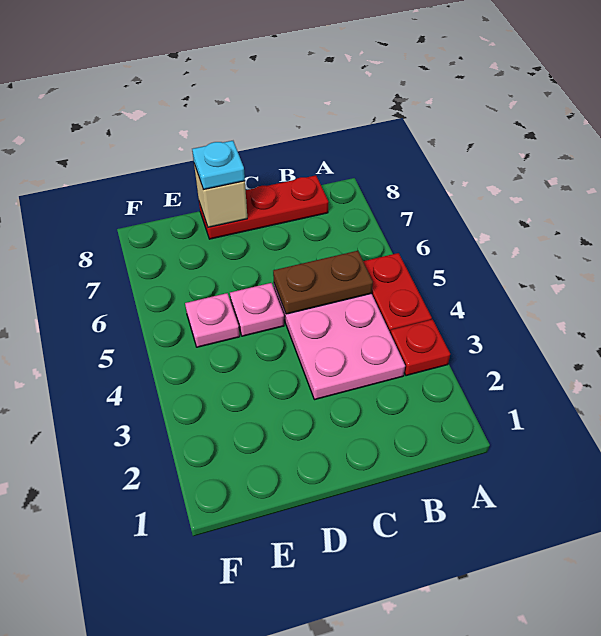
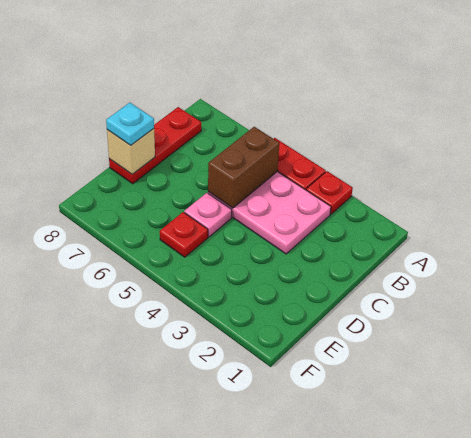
brown 1x2 plate [273,251,373,314] -> brown 1x2 brick [208,127,279,208]
pink 1x1 plate [185,293,240,347] -> red 1x1 plate [160,212,208,257]

